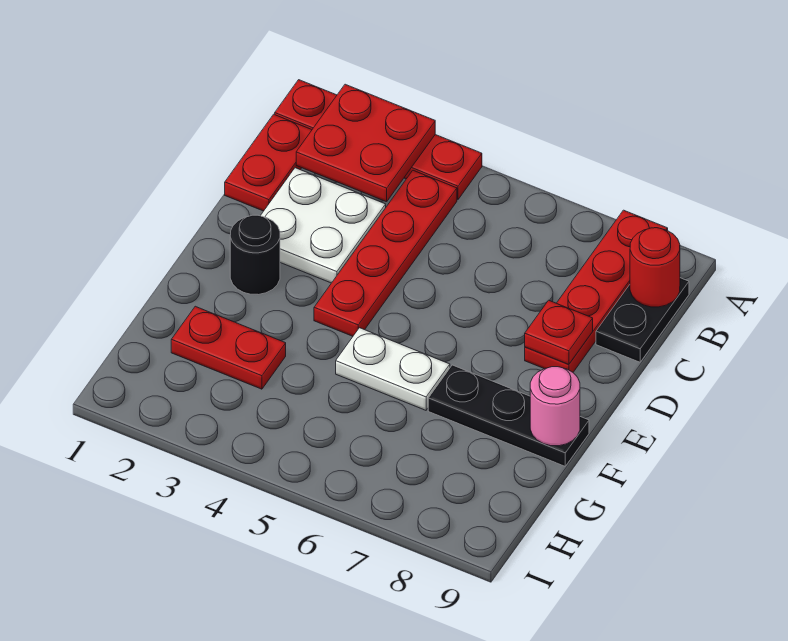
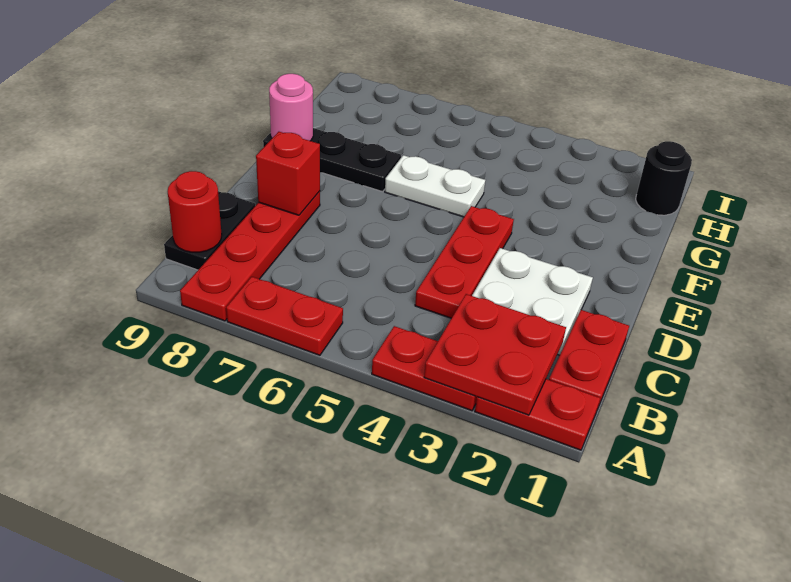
red 1x4 plate [314,170,457,336] -> red 1x3 plate [415,206,514,318]
red 1x1 plate [525,300,593,365] -> red 1x1 brick [256,132,320,215]
black 1x1 round brick [230,215,280,295] -> black 1x1 round brick moved to [636,141,692,215]
red 1x2 plate [171,306,286,389] -> red 1x2 plate moved to [226,277,343,355]

